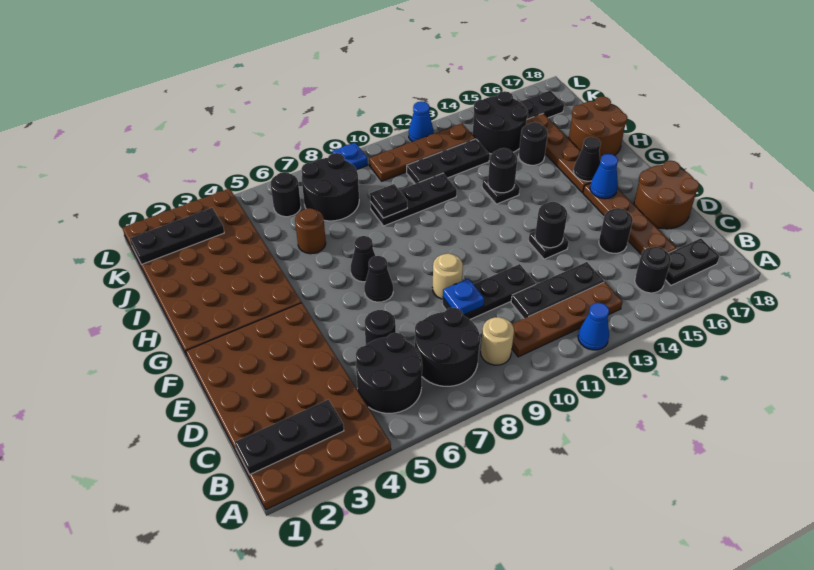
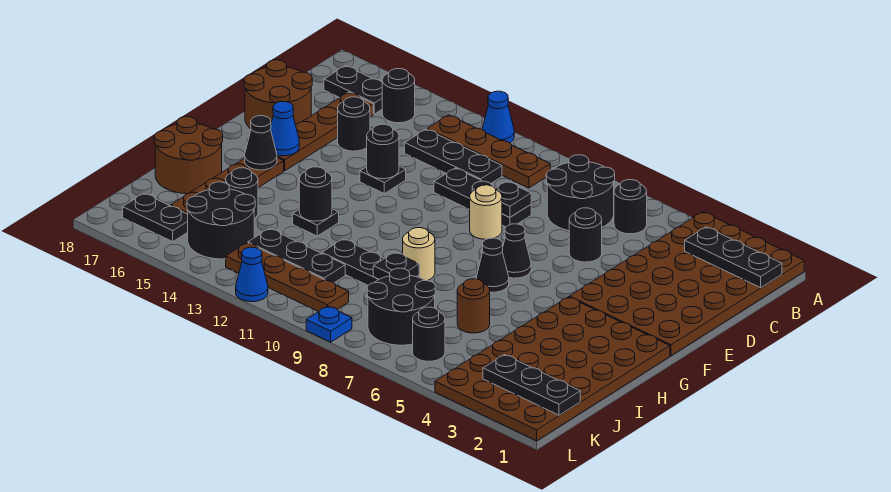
black 2x2 round brick [356,333,422,413] -> black 1x1 round brick [614,180,647,234]
tan 1x1 round brick [481,317,514,365] -> tan 1x1 round brick moved to [403,228,435,281]
blue 1x1 plate [443,279,484,315] -> black 1x1 plate [495,181,531,218]

